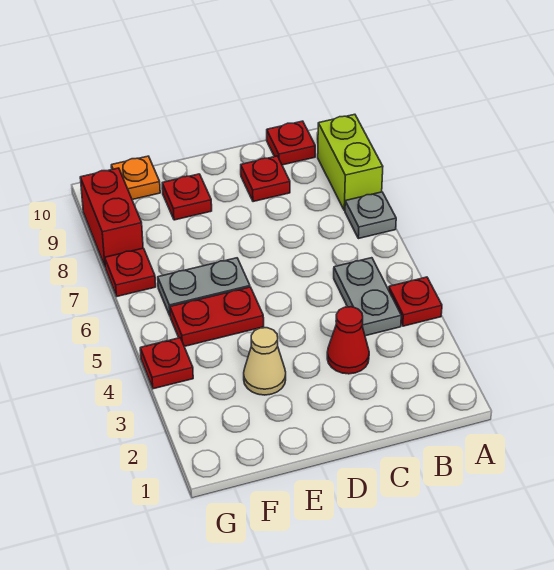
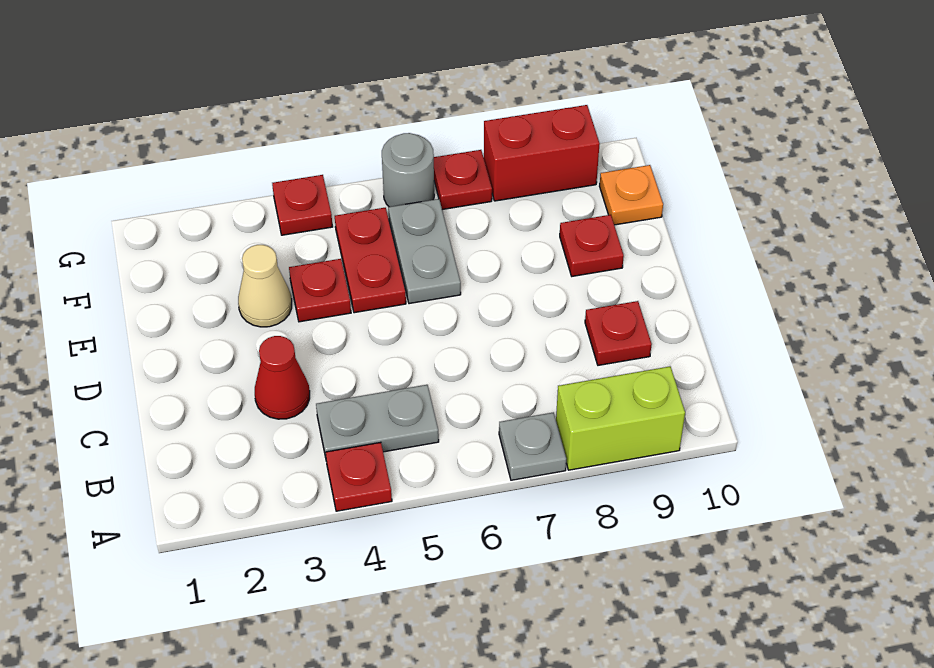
red 1x1 plate [267,121,315,165] -> red 1x1 plate moved to [289,259,351,322]
none -> grey 1x1 round brick [382,133,434,207]

